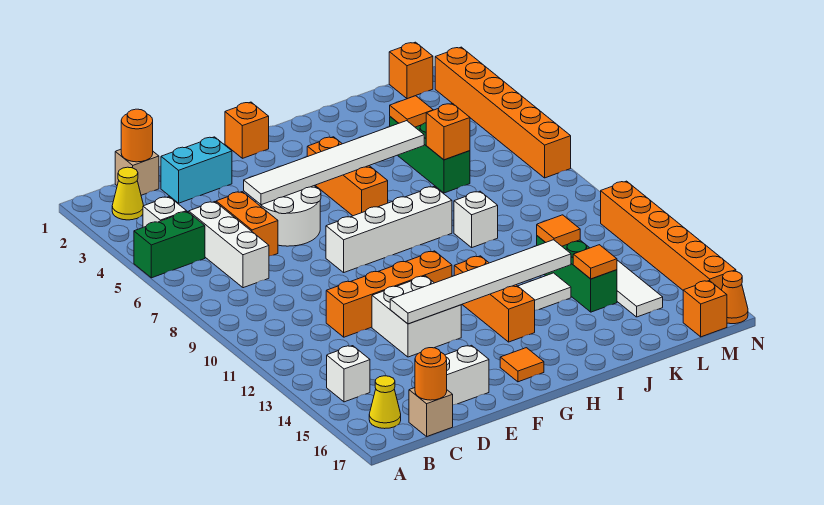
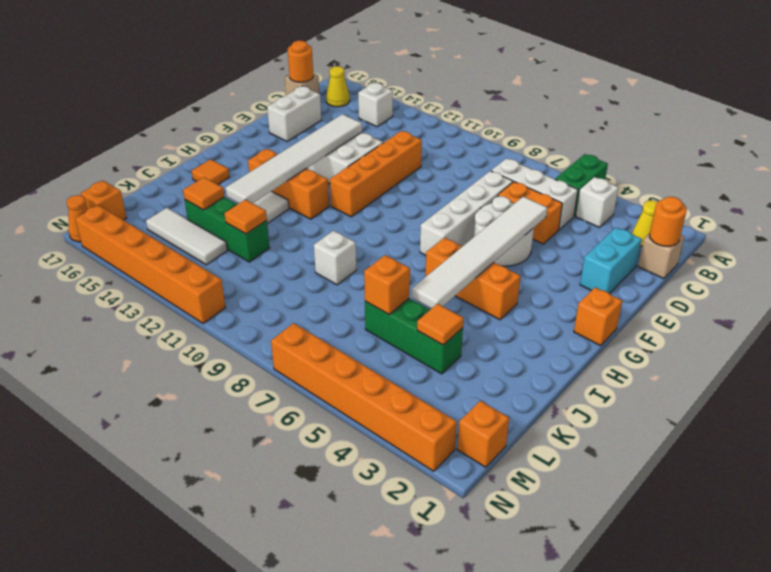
white 1x4 brick [326,186,452,272] -> white 1x4 brick moved to [420,171,513,255]
orange 1x1 tile [500,348,544,382] -> orange 1x1 tile moved to [191,159,230,184]

